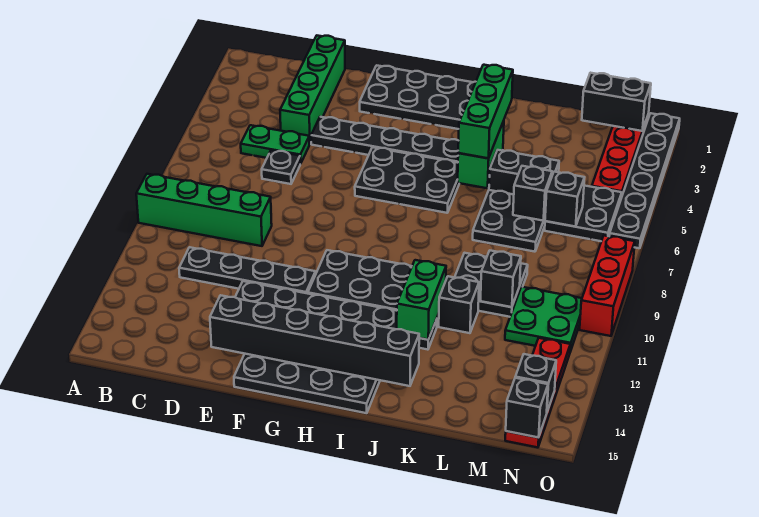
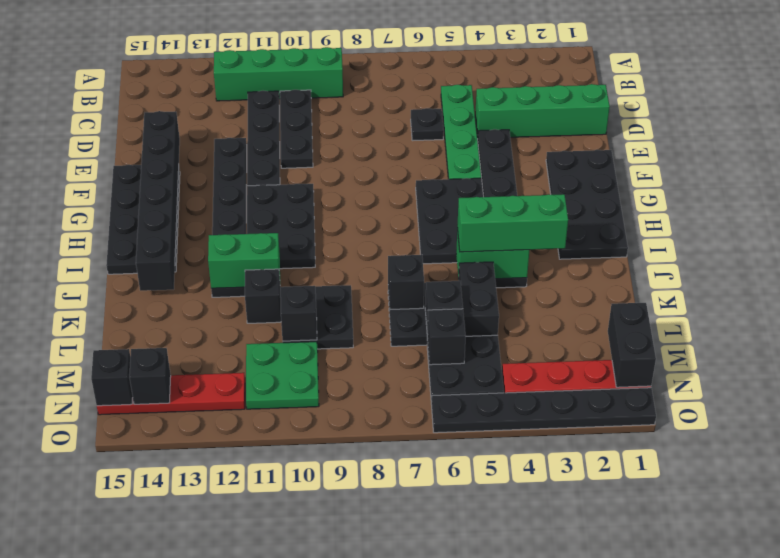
green 1x4 brick [136,174,272,246] -> green 1x4 brick turned to [214,47,343,101]
green 1x2 plate [241,125,309,164] -> green 1x4 plate [441,85,481,179]
none -> black 1x3 plate [280,90,313,168]
none -> black 1x1 brick [388,255,424,309]
red 1x3 brick [580,236,635,336] -> none

